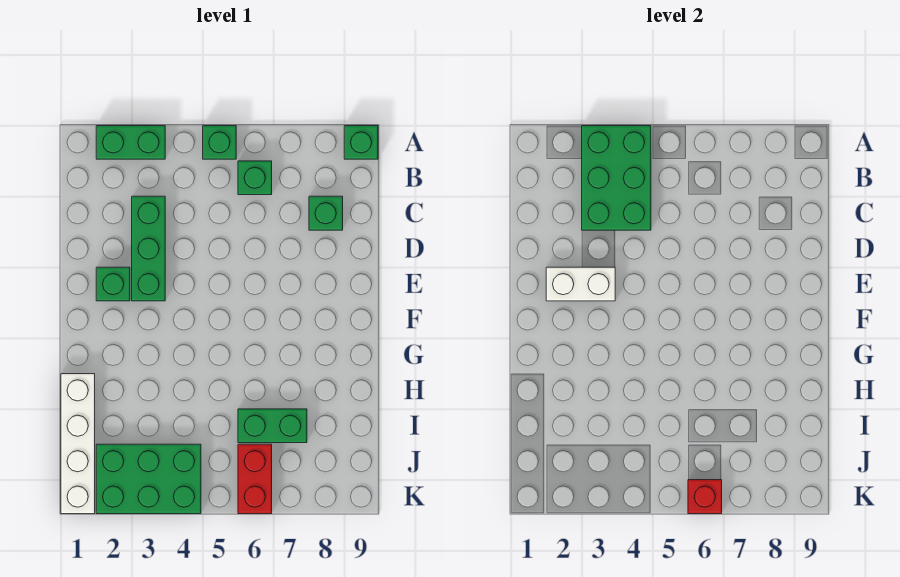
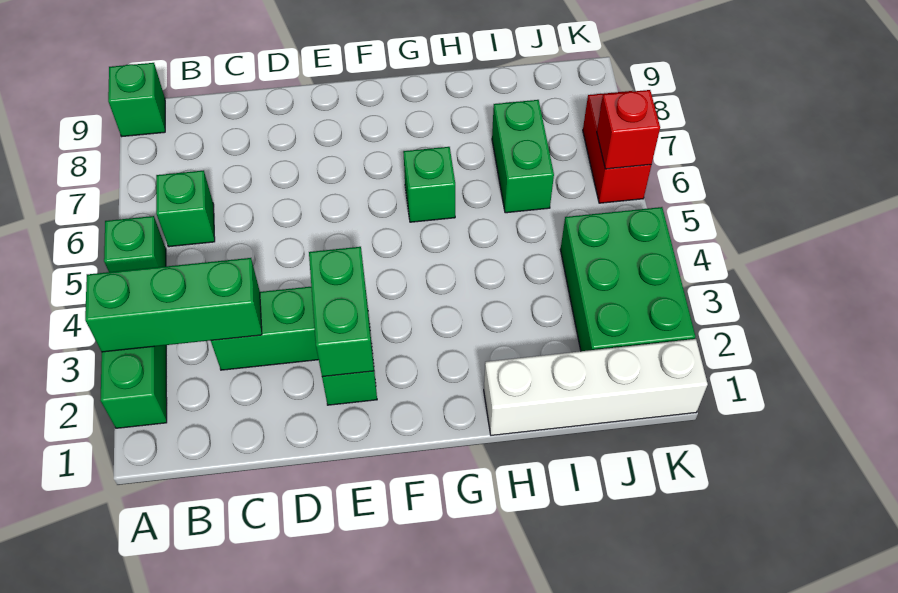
green 2x3 brick [582,126,651,230] -> green 1x3 brick [85,258,262,352]
green 1x1 brick [309,196,343,230] -> green 1x1 brick moved to [403,147,455,222]
white 1x2 brick [546,267,615,301] -> green 1x2 brick [309,247,374,377]
red 1x2 brick [238,444,272,514] -> red 1x2 brick turned to [583,91,651,203]

